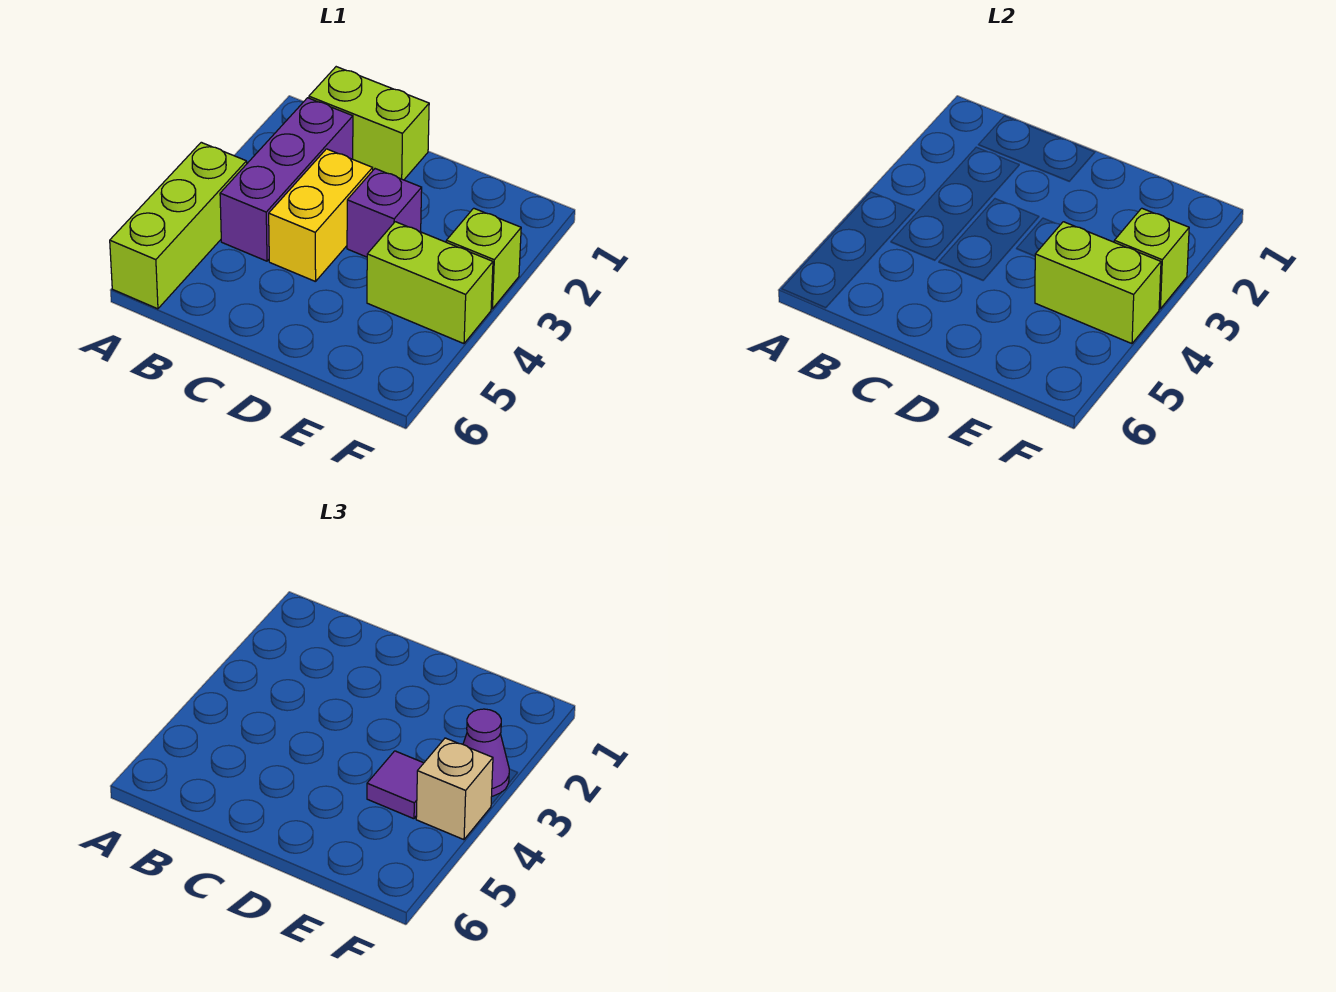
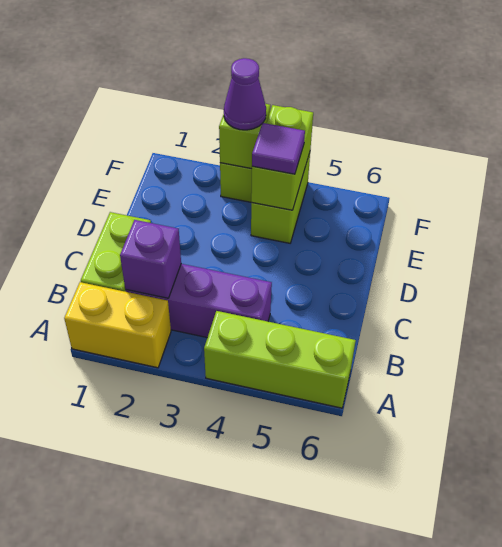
yellow 1x2 brick [269,149,373,282] -> yellow 1x2 brick moved to [64,282,171,368]
purple 1x1 brick [347,169,422,257] -> purple 1x1 brick moved to [120,220,181,298]
tan 1x1 brick [416,738,493,840] -> none

